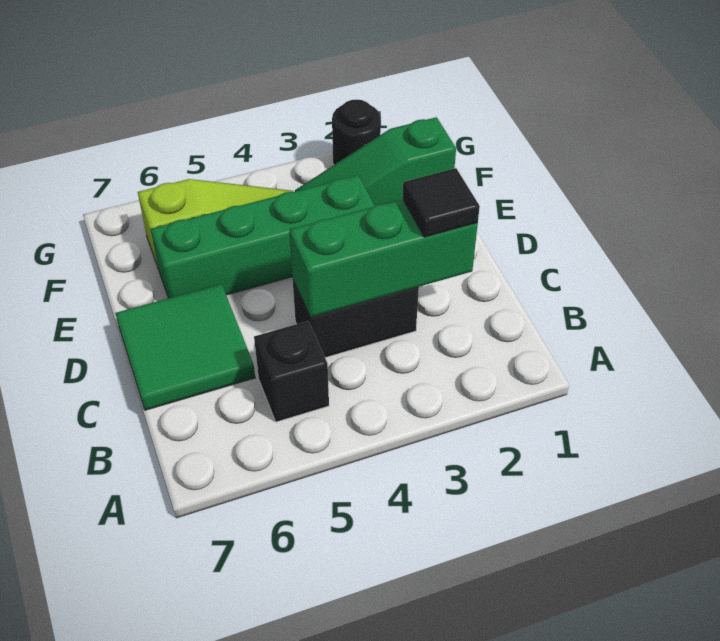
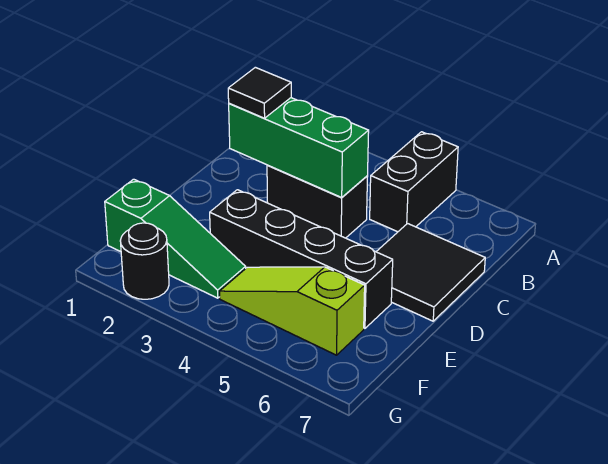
black 1x1 brick [254,321,329,422] -> black 1x2 brick [370,132,458,232]
green 2x2 tile [115,284,255,410] -> black 2x2 tile [376,224,485,321]
green 1x4 brick [151,175,375,298] -> black 1x4 brick [210,190,393,328]

